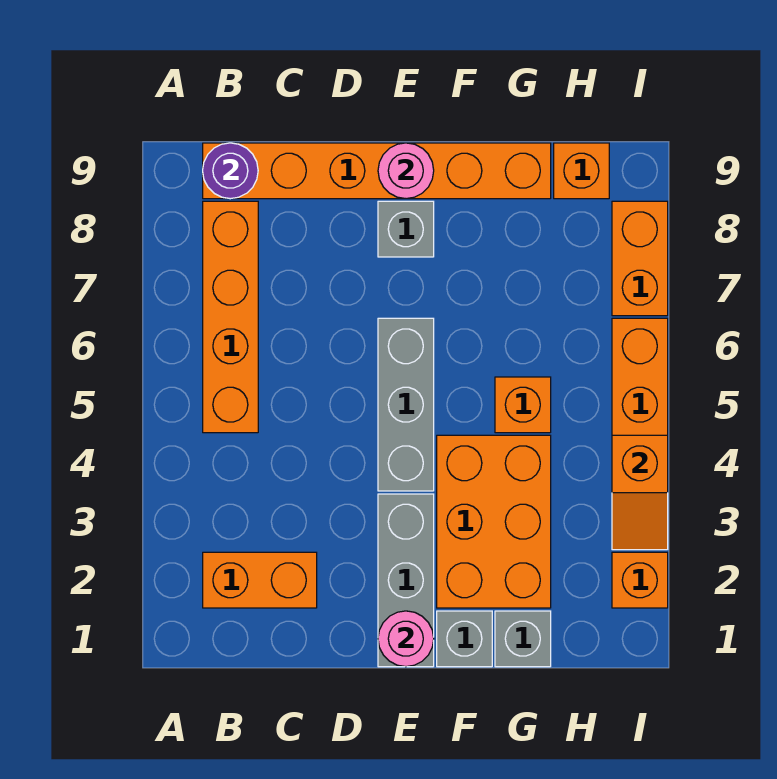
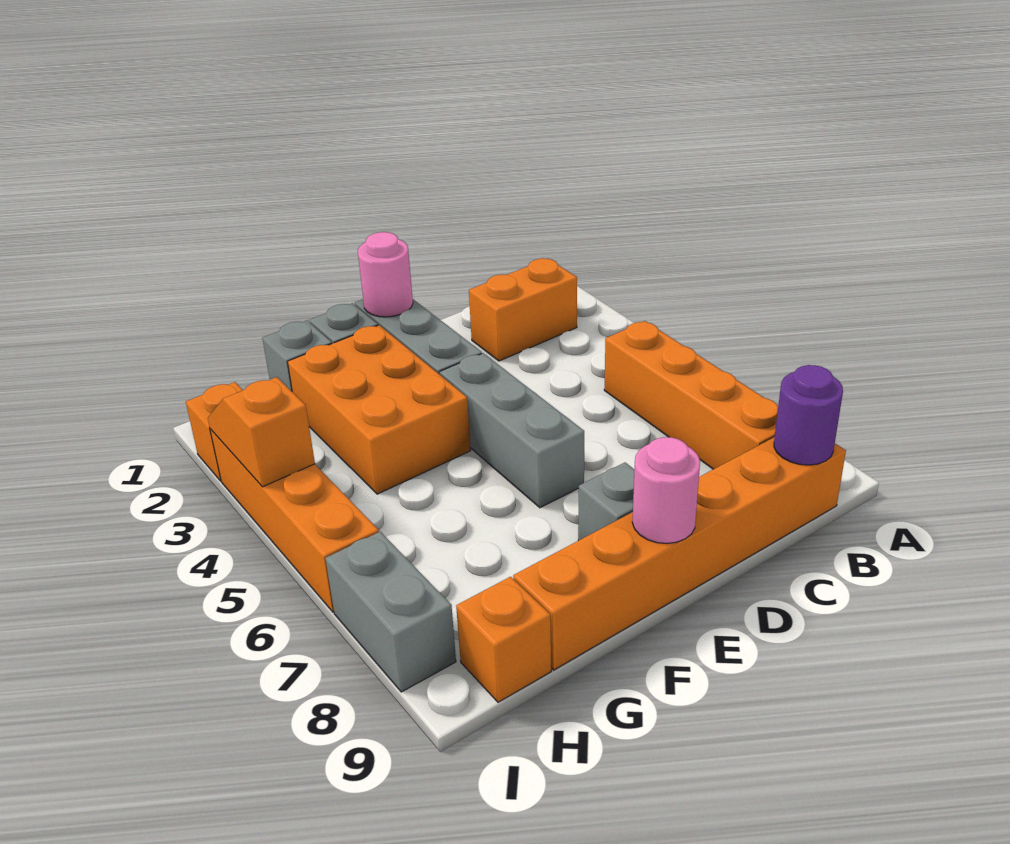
orange 1x1 brick [495,377,551,433] -> none
orange 1x2 brick [612,201,668,316] -> grey 1x2 brick [325,532,456,692]

